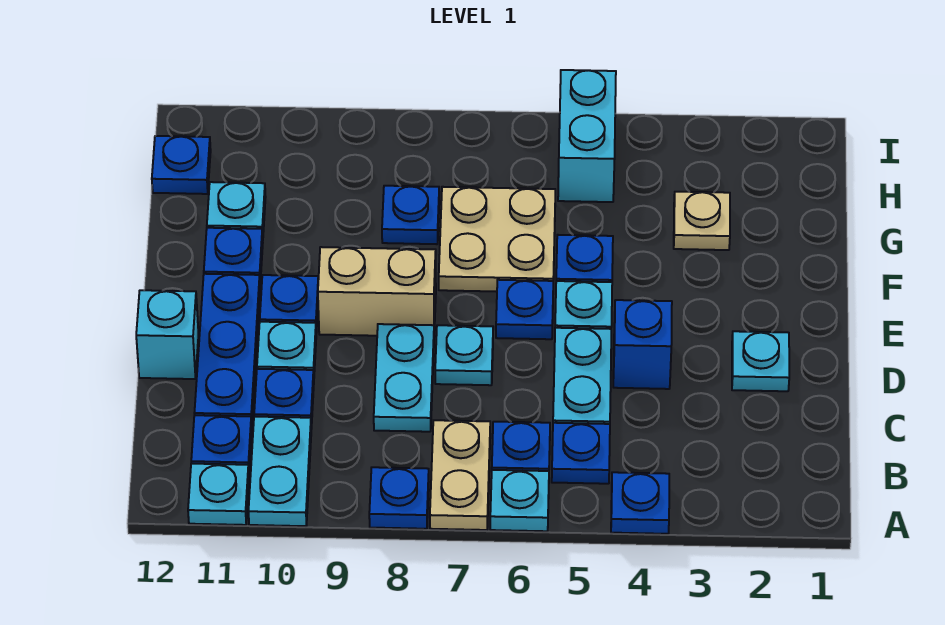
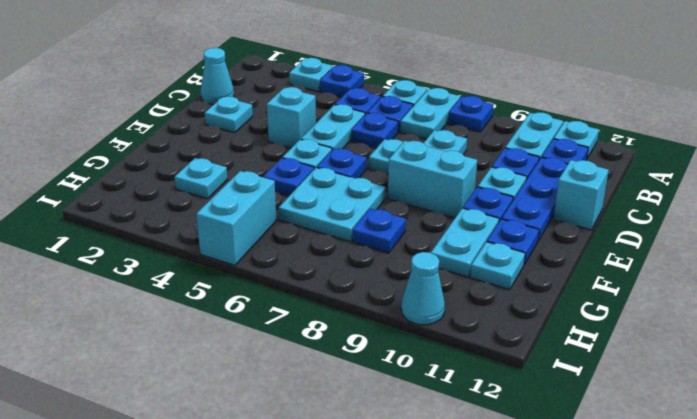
none -> cyan 1x1 plate [289,58,333,91]
tan 1x2 plate [430,420,490,530] -> cyan 1x2 plate [400,88,460,139]
none -> cyan 1x1 cone [200,48,234,105]
blue 1x1 brick [613,300,672,389] -> cyan 1x1 brick [267,87,316,148]
tan 1x2 brick [318,247,436,336] -> cyan 1x2 brick [388,141,477,218]
tan 2x2 plate [439,187,555,292] -> cyan 2x2 plate [279,167,385,242]
none -> cyan 1x2 plate [431,208,499,277]
tan 1x1 plate [674,192,730,250] -> cyan 1x1 plate [175,158,227,199]
blue 1x1 plate [152,136,211,194] -> blue 1x1 plate moved to [351,113,398,148]
none -> cyan 1x1 cone [401,252,445,325]

